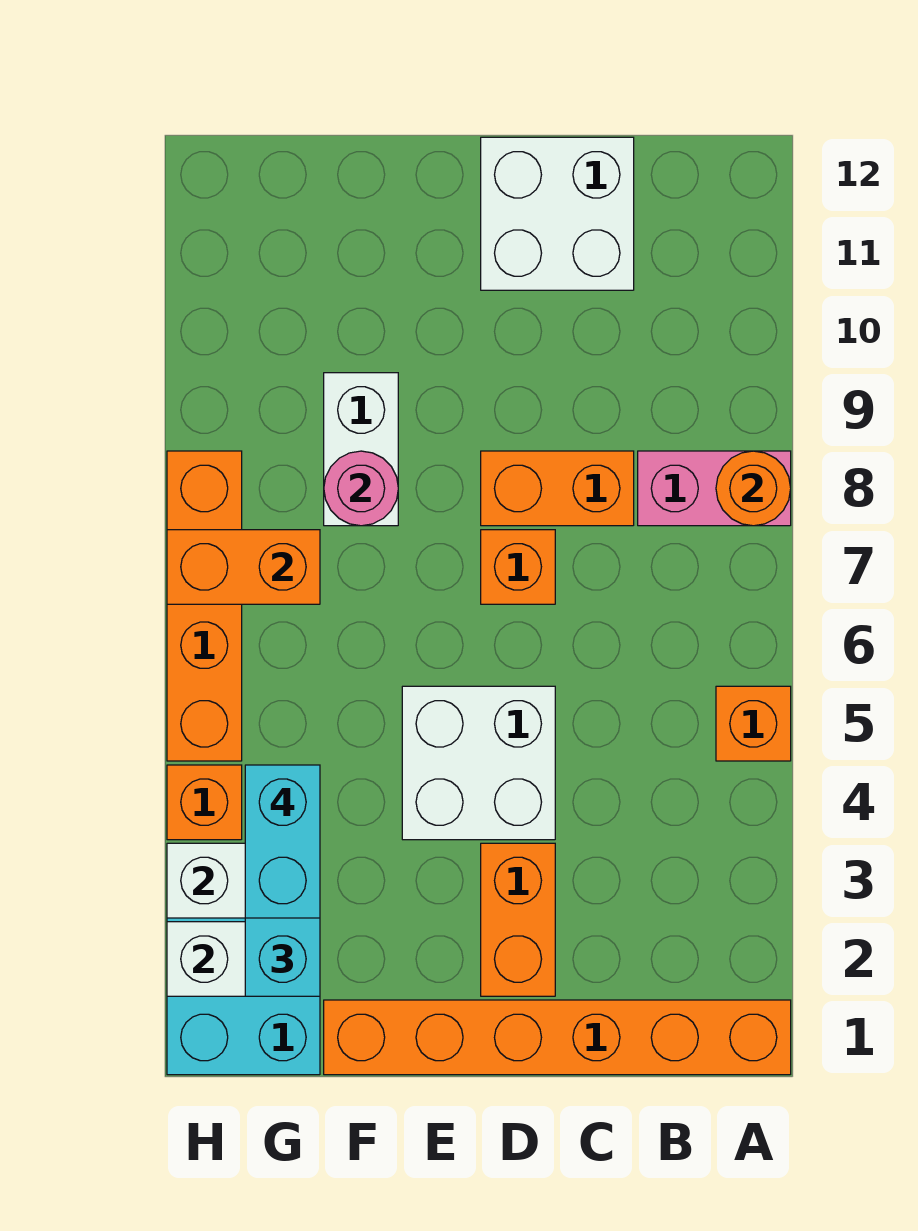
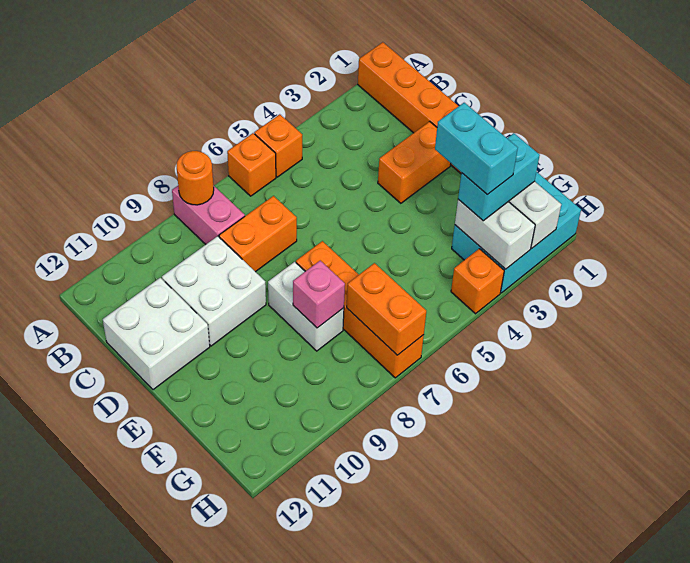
orange 1x2 brick [481,451,634,526] -> orange 1x2 brick turned to [219,196,297,272]
white 2x2 brick [402,686,555,840] -> white 2x2 brick moved to [162,236,266,346]
orange 1x1 brick [481,530,555,604] -> orange 1x1 brick moved to [227,133,276,196]
white 1x2 brick [324,373,398,526] -> white 1x2 brick turned to [268,262,344,351]
pink 1x1 round brick [324,451,398,526] -> pink 1x1 brick [293,261,345,328]
cyan 1x2 brick [245,765,320,918] -> cyan 1x2 brick turned to [435,103,518,195]
orange 1x4 brick [167,451,242,761] -> orange 1x4 brick turned to [296,241,424,378]

